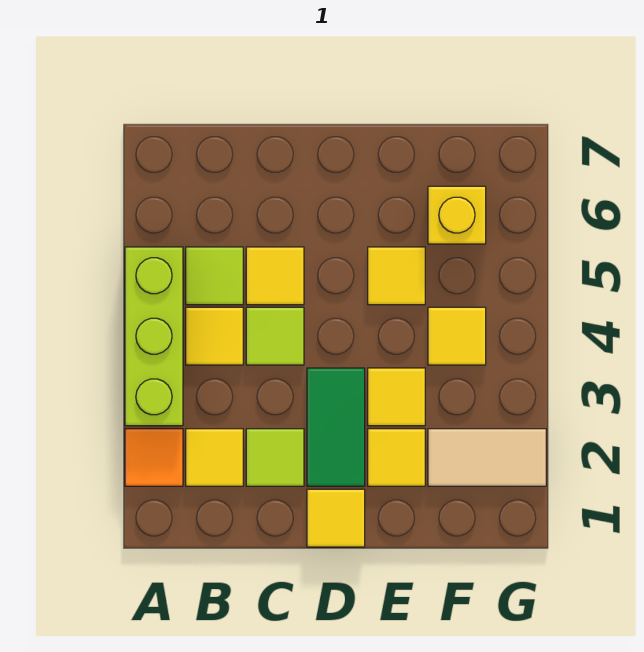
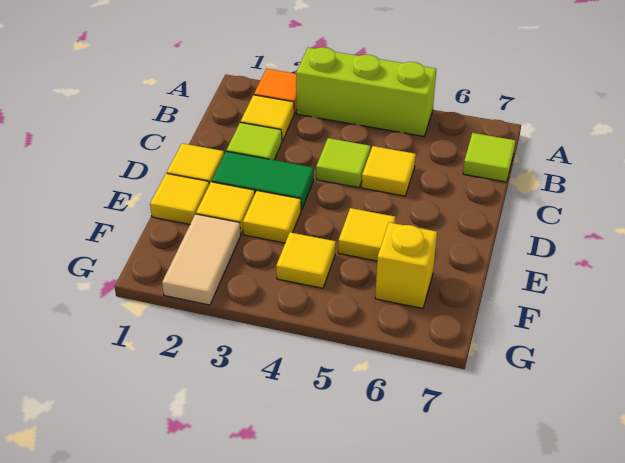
yellow 1x1 tile [186,307,243,365] -> yellow 1x1 tile moved to [150,173,209,224]
lime 1x1 tile [186,247,243,305] -> lime 1x1 tile moved to [463,133,516,182]

